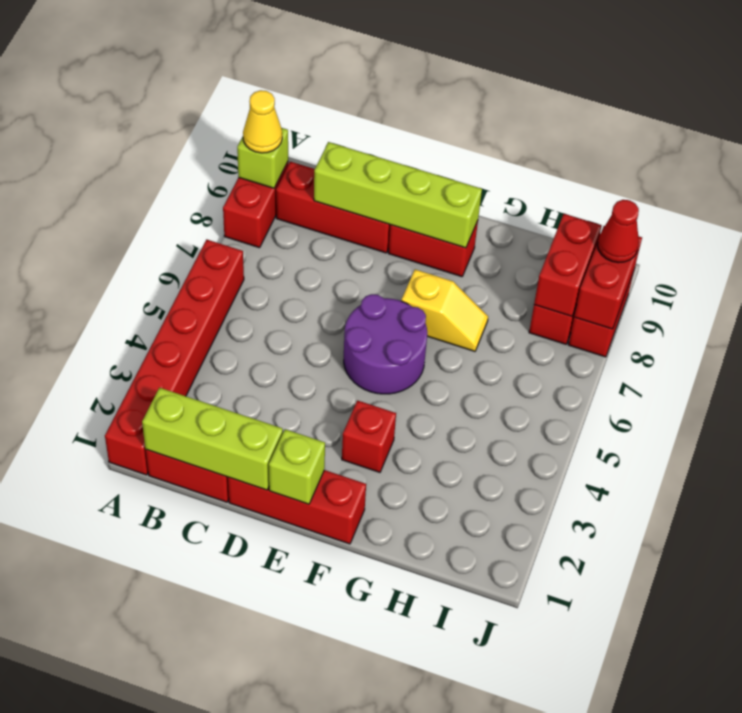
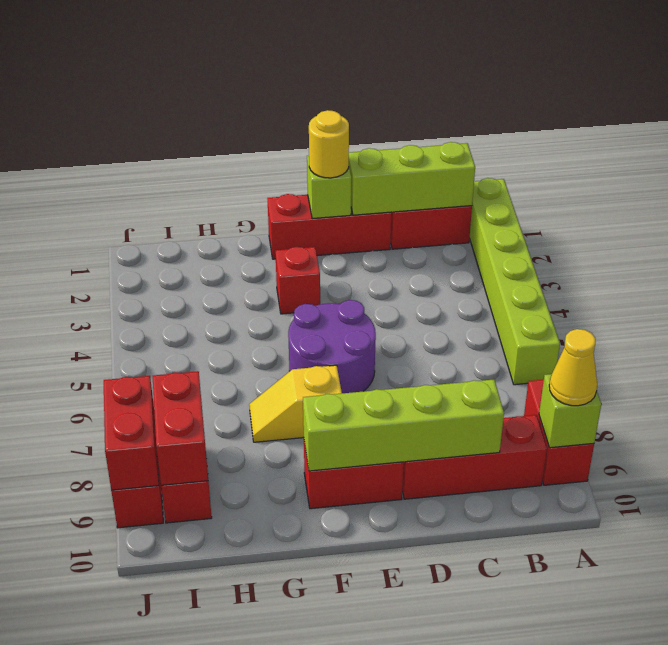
red 1x6 brick [105,240,244,475] -> lime 1x6 brick [470,178,560,385]
none -> yellow 1x1 round brick [309,110,349,178]
red 1x1 cone [597,200,639,263] -> none

